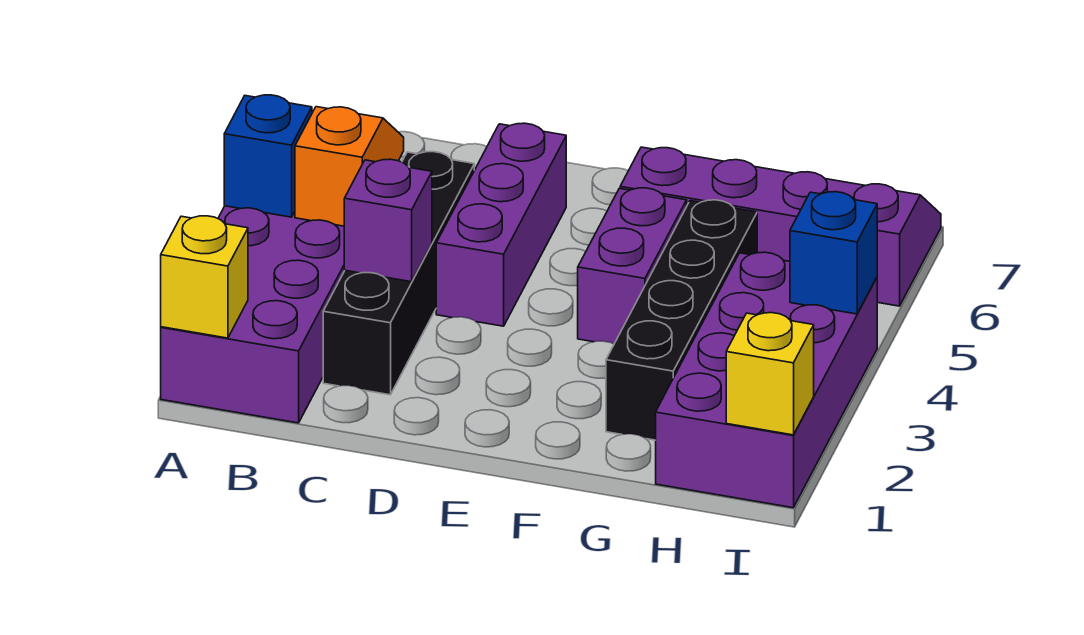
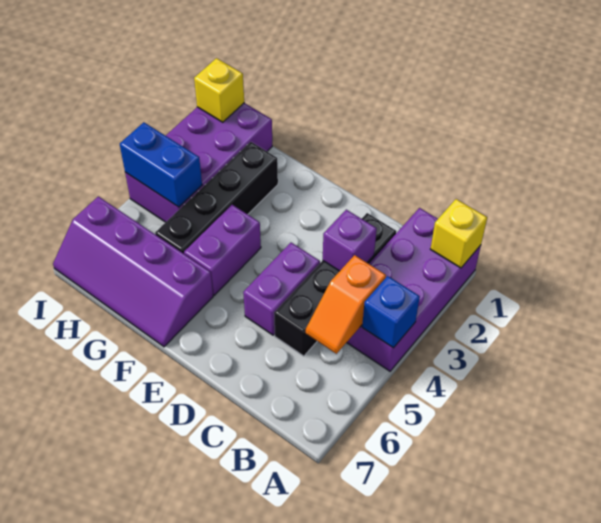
purple 1x3 brick [436,123,566,326] -> purple 1x2 brick [243,243,320,335]
blue 1x1 brick [790,192,877,314] -> blue 1x2 brick [120,122,202,207]

